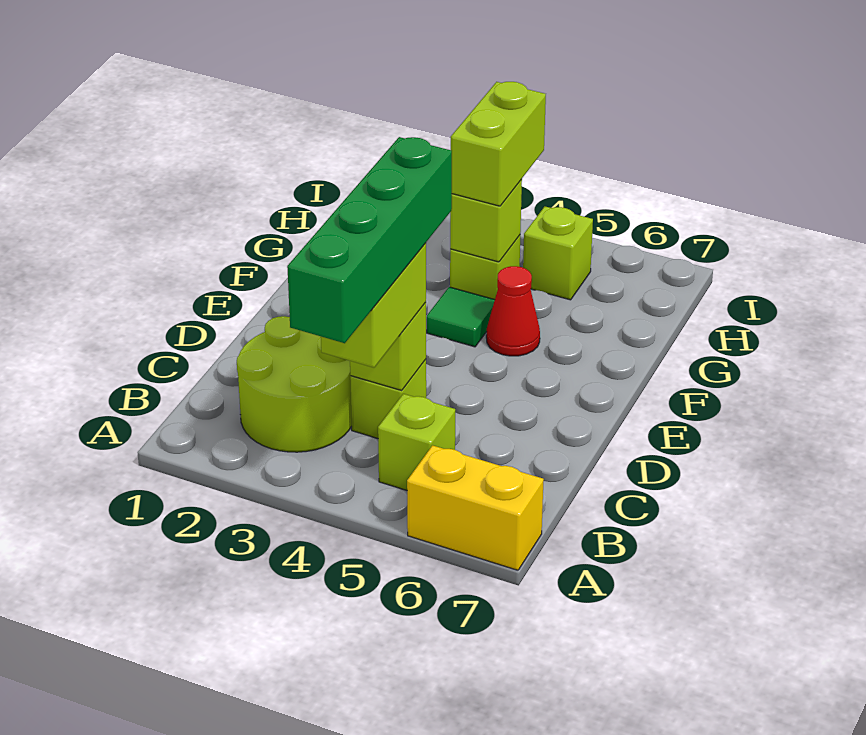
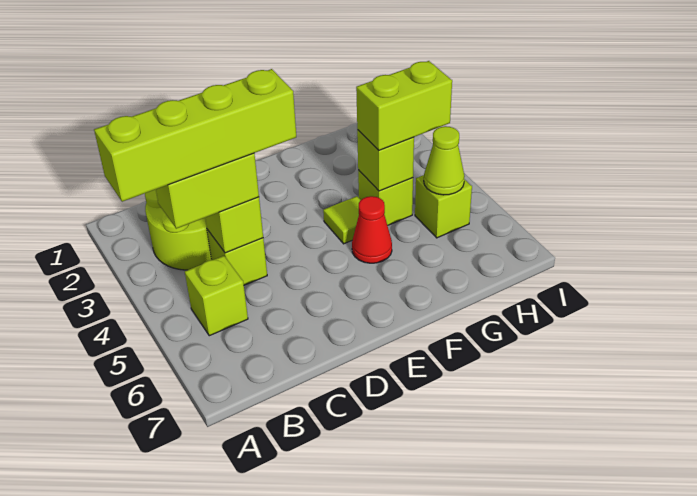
green 1x4 brick [287,137,452,343] -> lime 1x4 brick [94,69,296,202]
yellow 1x2 brick [407,445,544,570] -> none
green 1x1 tile [427,287,495,347] -> lime 1x1 tile [323,196,360,244]
none -> lime 1x1 cone [424,126,465,195]

